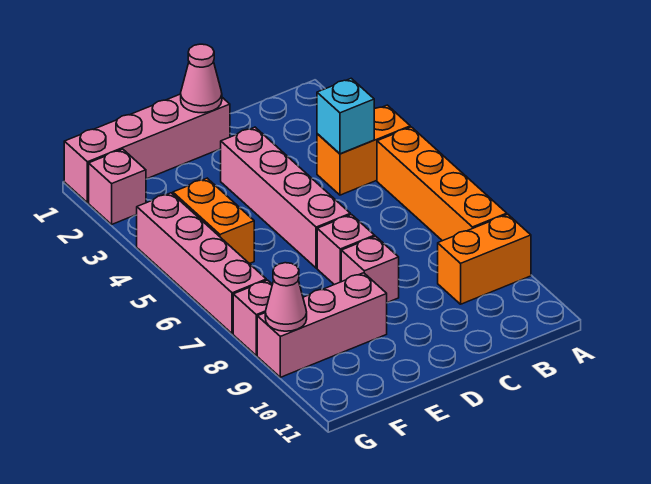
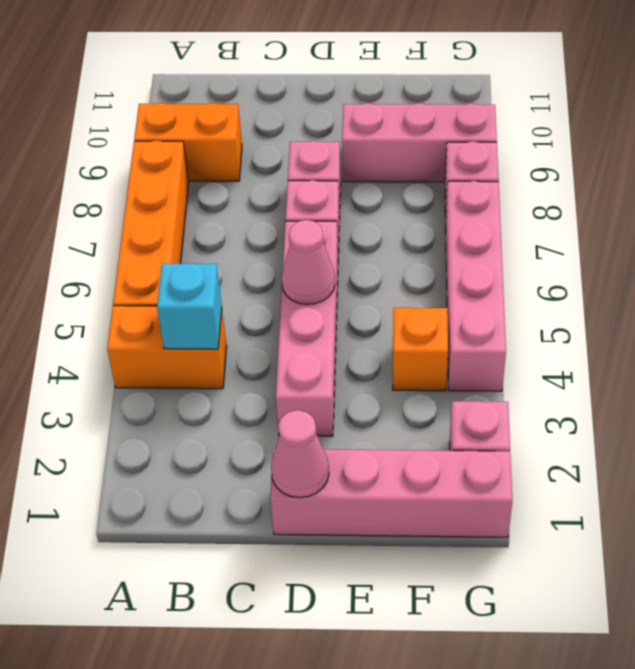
orange 1x2 brick [173,178,254,264] -> orange 1x1 brick [393,308,448,391]
pink 1x1 cone [265,263,307,331] -> pink 1x1 cone moved to [282,220,335,305]

